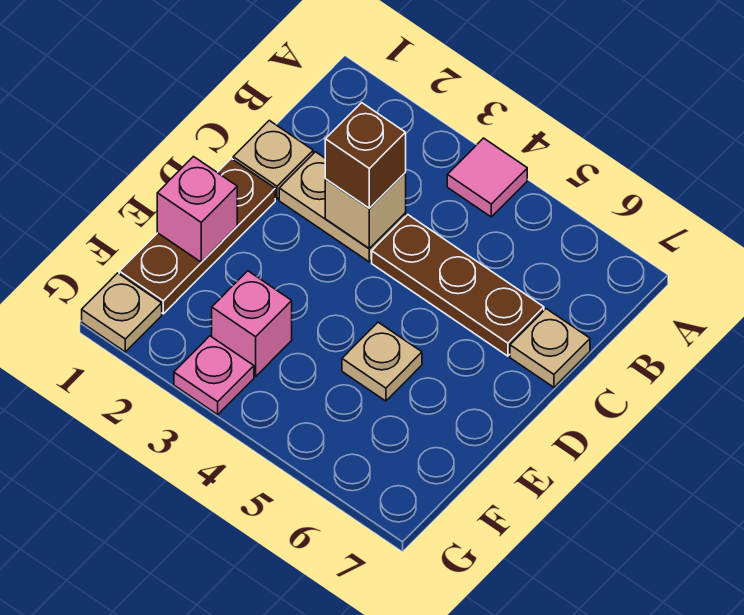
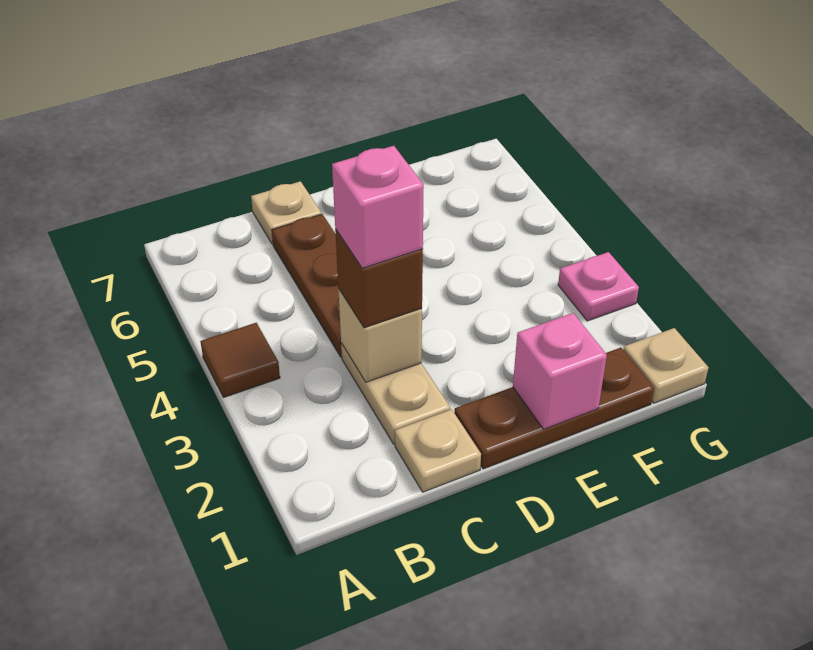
pink 1x1 tile [447,138,527,217] -> brown 1x1 tile [200,323,280,398]
tan 1x1 plate [342,322,422,401] -> none
pink 1x1 brick [212,271,292,376] -> pink 1x1 brick moved to [332,146,424,268]

